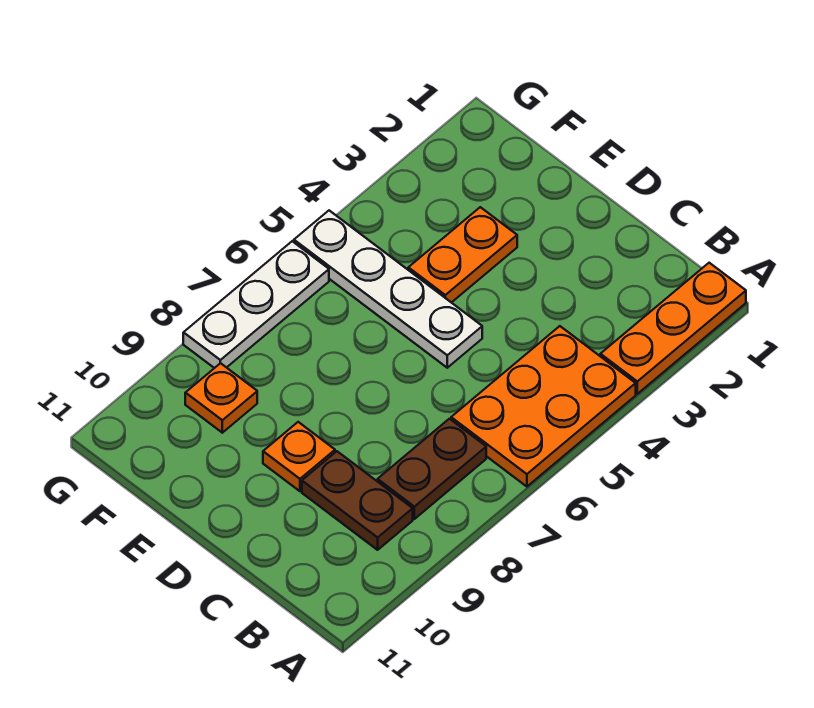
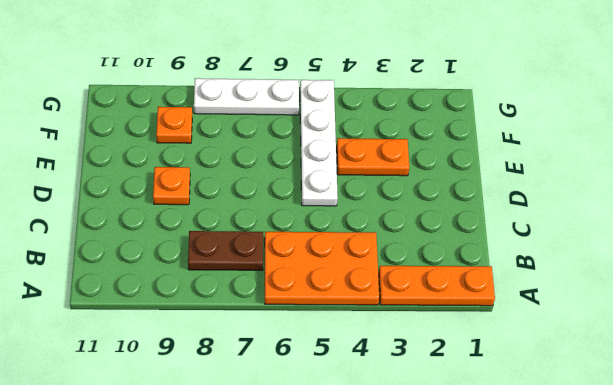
brown 1x2 plate [302,451,413,550] -> none

